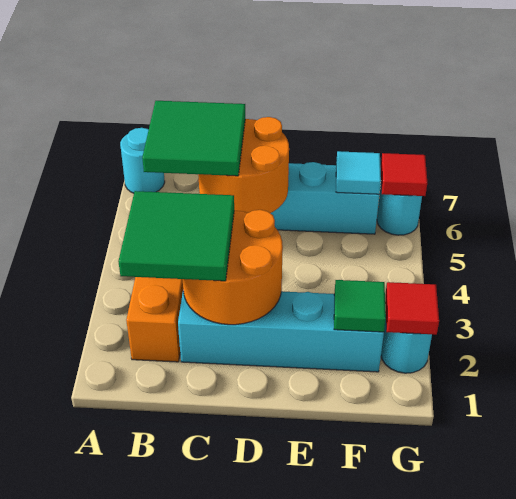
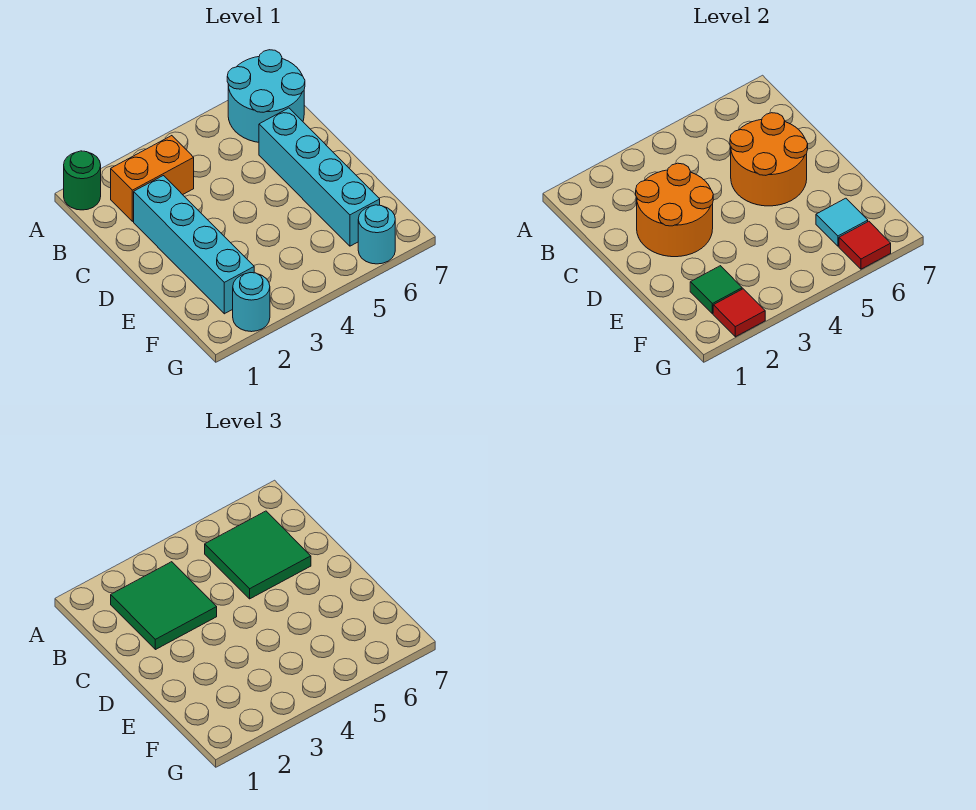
none -> green 1x1 round brick [64,151,101,210]
cyan 1x1 round brick [120,128,165,193] -> cyan 2x2 round brick [227,50,305,142]

